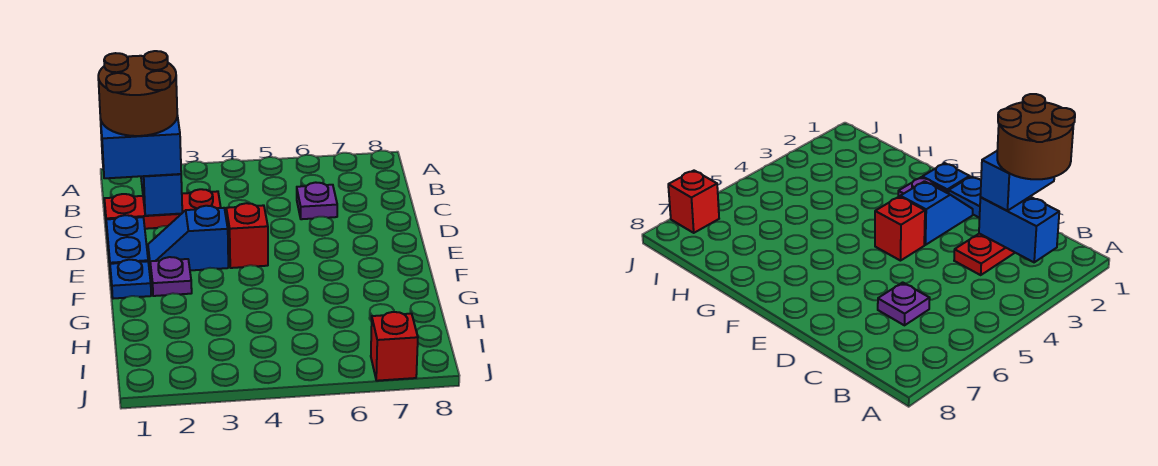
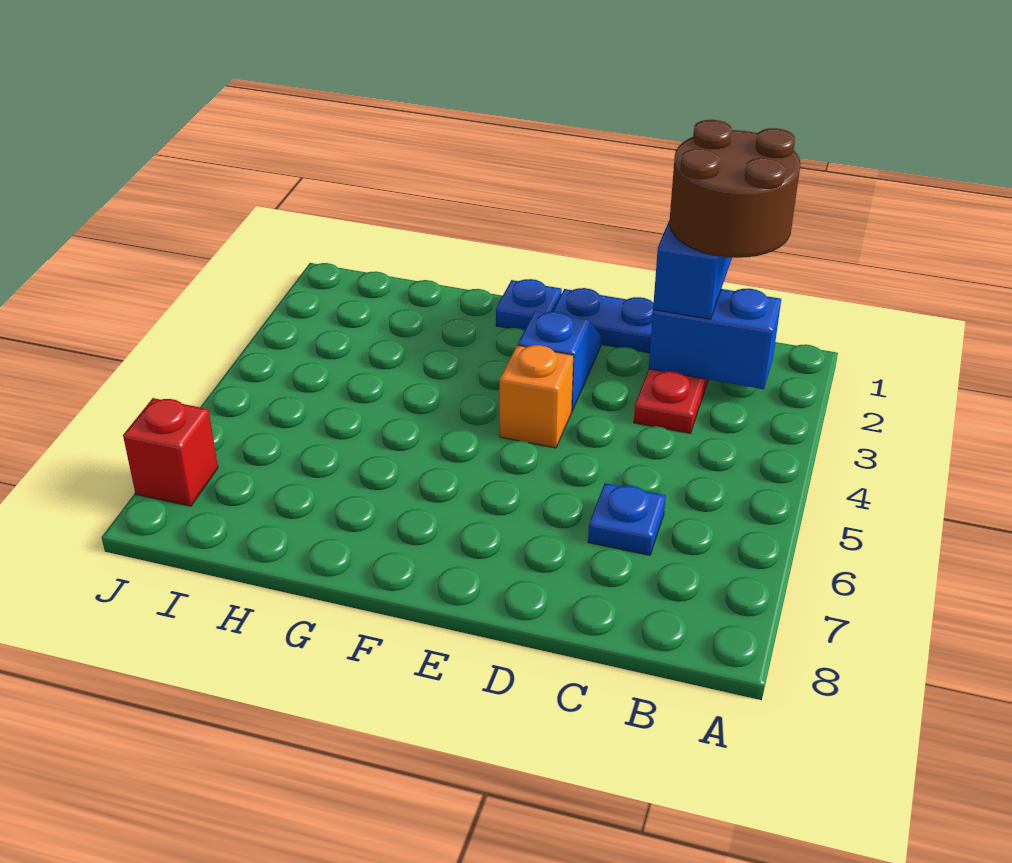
purple 1x1 plate [297,182,337,219] -> blue 1x1 plate [588,483,666,555]
red 1x1 brick [226,203,268,268] -> orange 1x1 brick [500,345,574,448]
purple 1x1 plate [150,257,192,296] -> none

